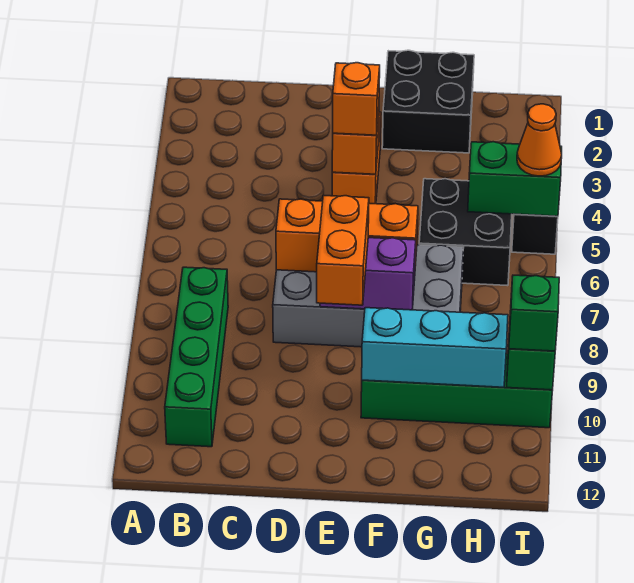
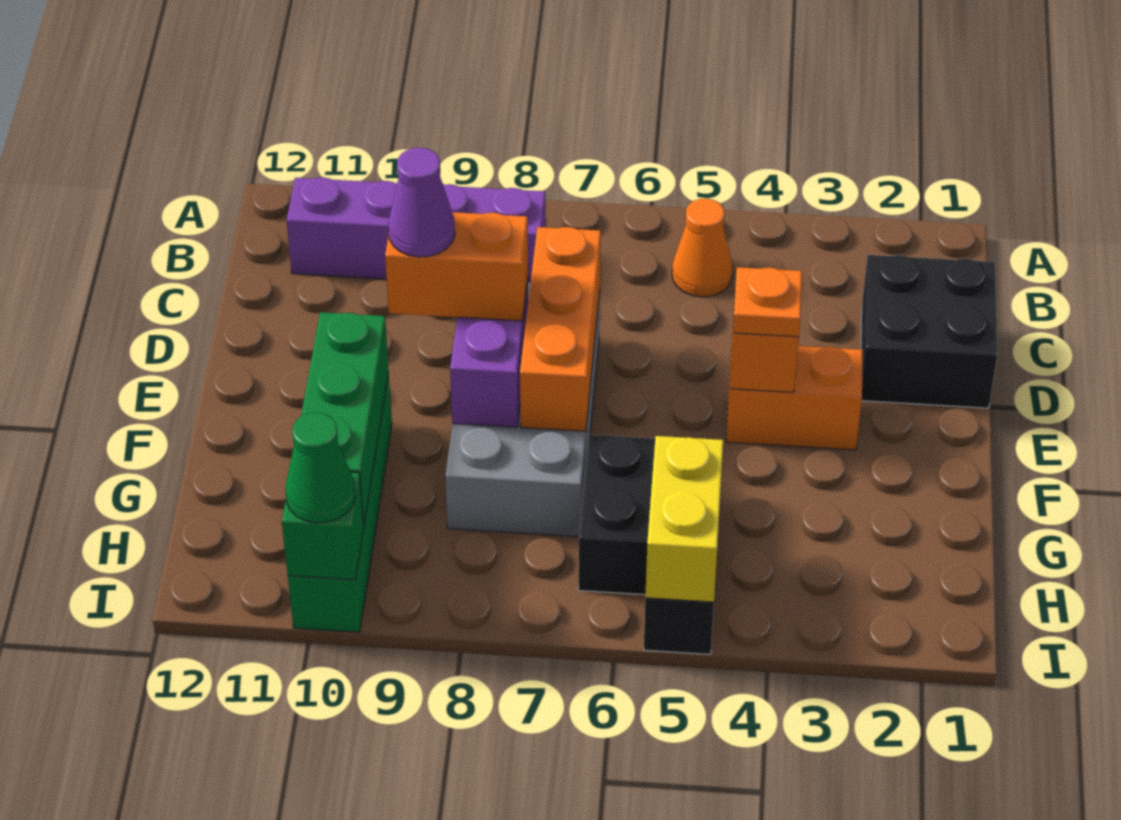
green 1x4 brick [165,267,228,447] -> purple 1x4 brick [287,177,545,283]
orange 1x1 brick [333,63,380,135] -> orange 1x1 plate [733,267,802,337]
none -> purple 1x1 cone [388,148,455,257]
black 2x2 brick [382,50,474,153] -> black 2x2 brick moved to [861,255,997,408]
cyan 1x3 brick [362,308,508,387] -> green 1x3 brick [301,312,389,524]
green 1x2 brick [468,142,562,216] -> yellow 1x2 brick [645,436,723,602]
orange 1x1 cone [517,104,562,176] -> orange 1x1 cone moved to [672,198,733,297]
green 1x1 brick [509,275,559,351] -> green 1x1 cone [286,412,355,523]

